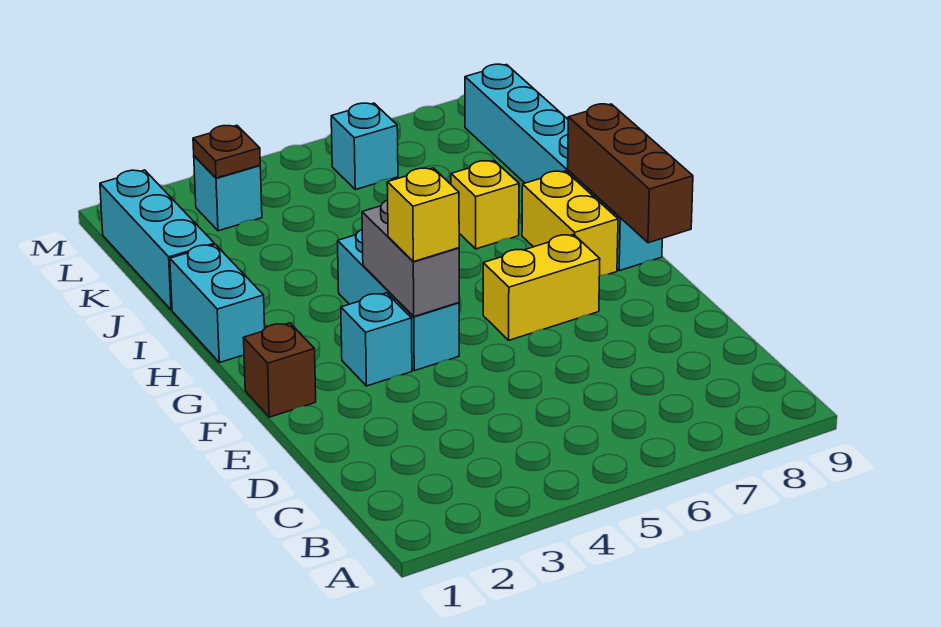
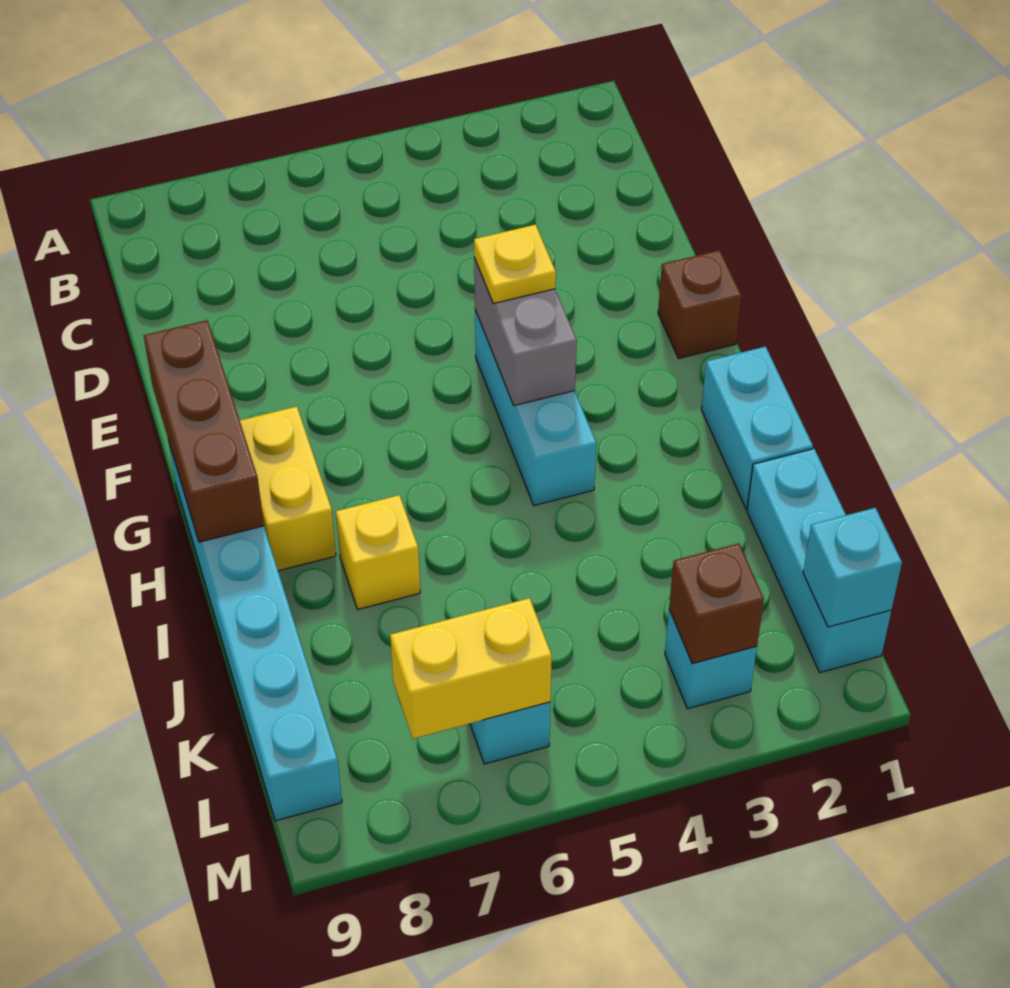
cyan 1x1 brick [341,293,412,386] -> cyan 1x1 brick moved to [803,508,902,627]
yellow 1x1 brick [387,168,459,262] -> yellow 1x1 plate [474,225,556,304]
yellow 1x2 brick [483,234,600,340] -> yellow 1x2 brick moved to [390,598,552,739]
brown 1x1 plate [193,125,260,178] -> brown 1x1 brick [669,543,764,664]

